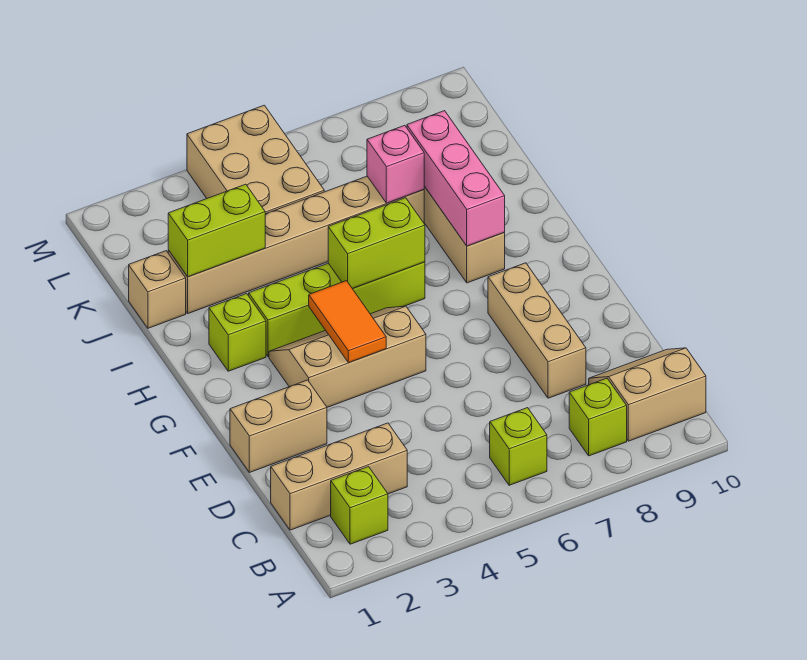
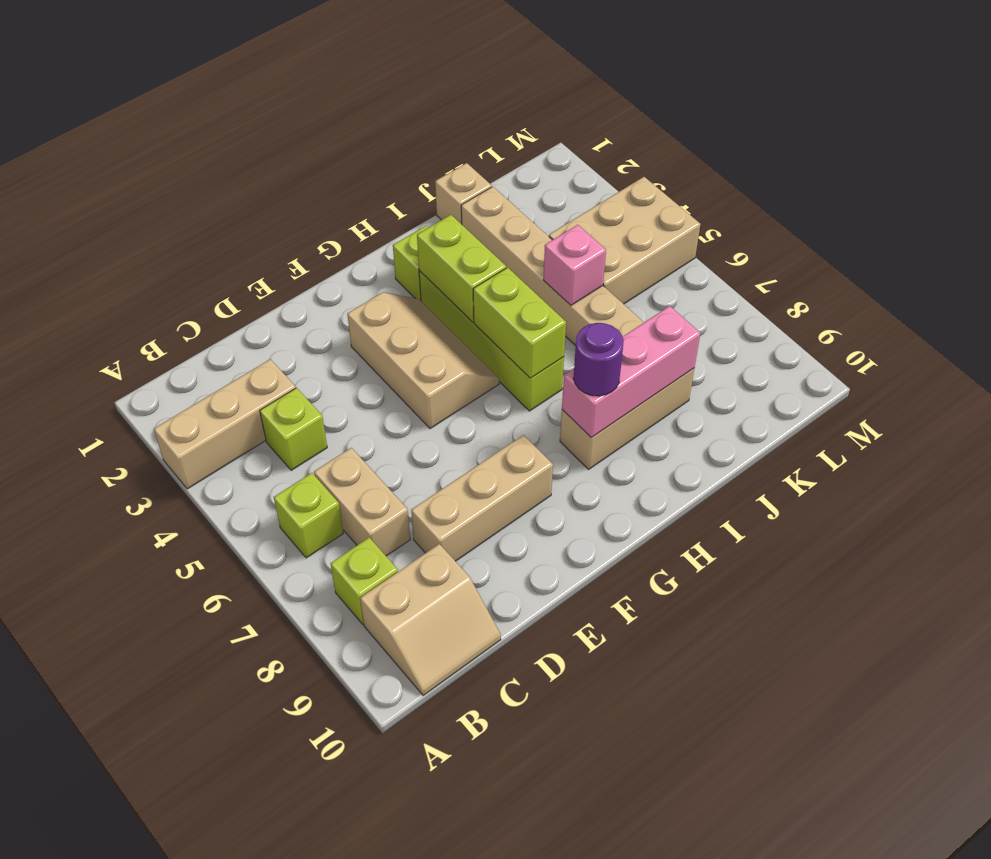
lime 1x1 brick [331,467,388,544] -> lime 1x1 brick moved to [260,388,327,470]
tan 2x2 slope [589,348,706,441] -> tan 2x2 slope turned to [360,544,501,696]
tan 1x3 brick [271,423,407,530] -> tan 1x3 brick turned to [154,359,296,489]
tan 1x2 brick [230,380,327,473] -> tan 1x2 brick moved to [314,448,410,556]
orange 1x2 tile [309,281,386,363] -> none
none -> purple 1x1 round brick [573,323,624,396]
lime 1x2 brick [168,184,265,277] -> lime 1x2 brick moved to [417,215,506,322]
pink 1x1 brick [367,125,424,203] -> pink 1x1 brick moved to [544,225,606,305]

